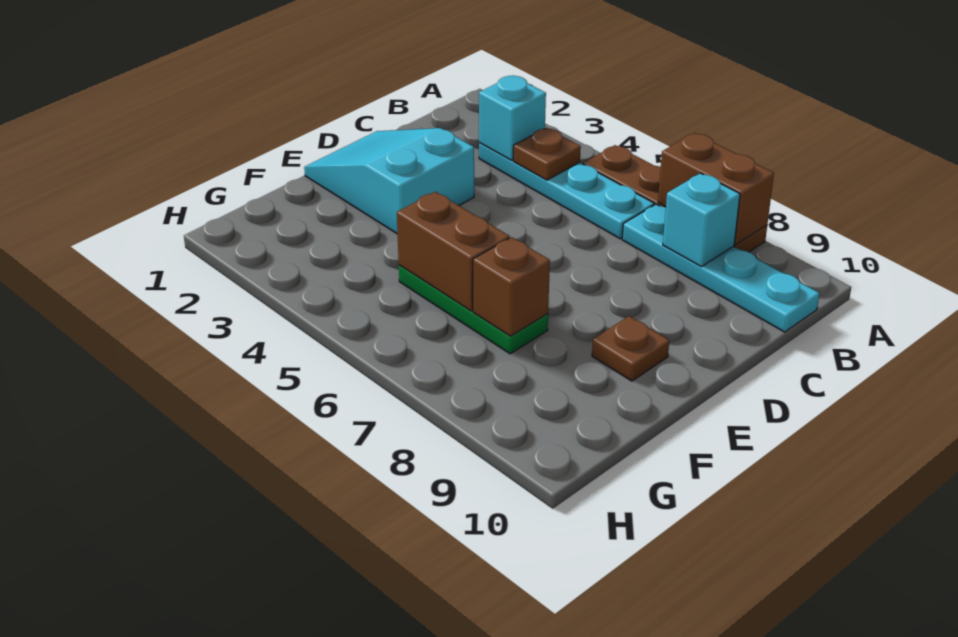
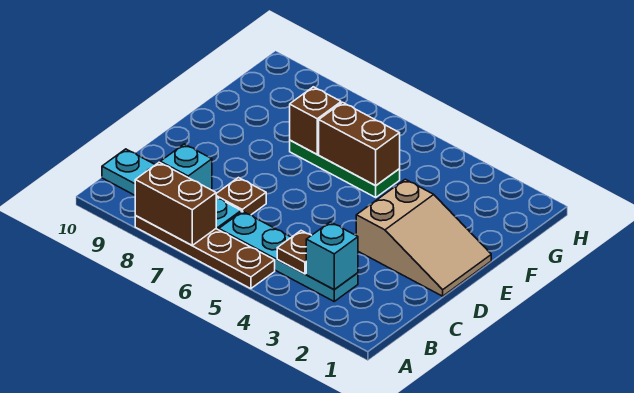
cyan 2x3 slope [304,128,474,234] -> tan 2x3 slope [356,179,491,296]
brown 1x1 plate [592,316,669,381] -> brown 1x1 plate moved to [216,178,266,215]

